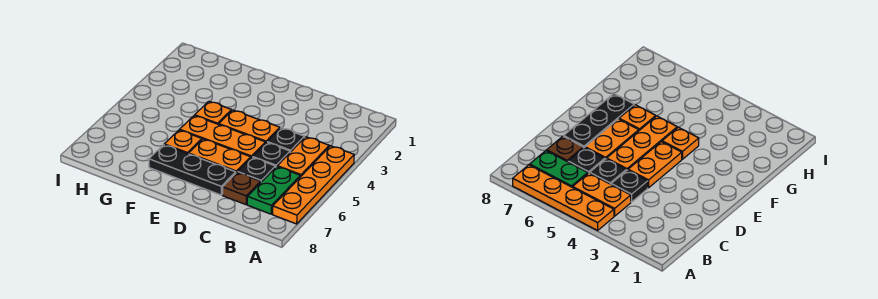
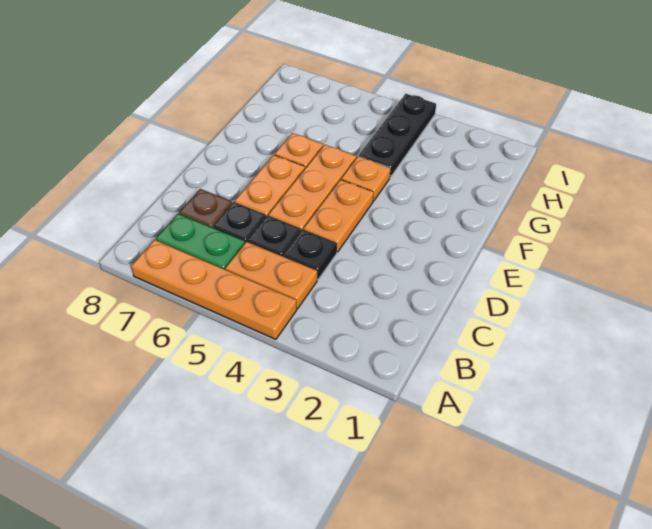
black 1x3 plate [149,145,236,195] -> black 1x3 plate moved to [359,94,436,177]

